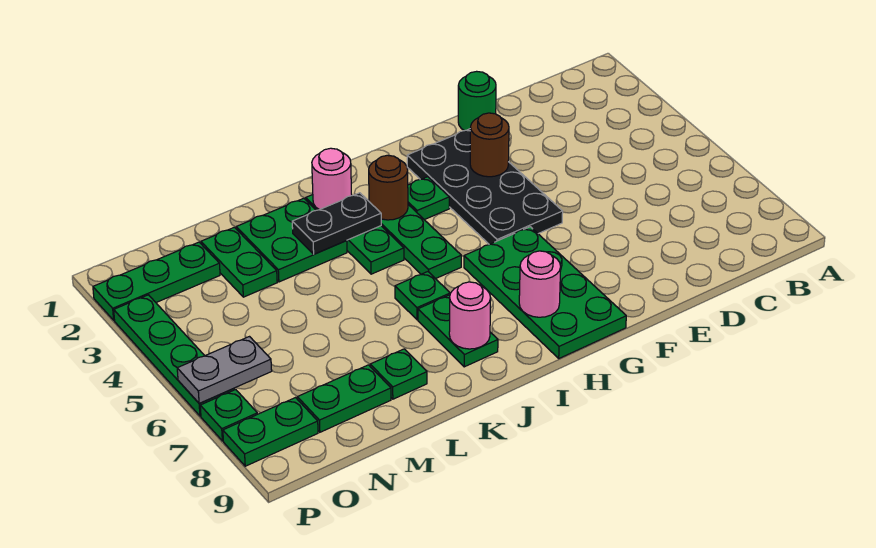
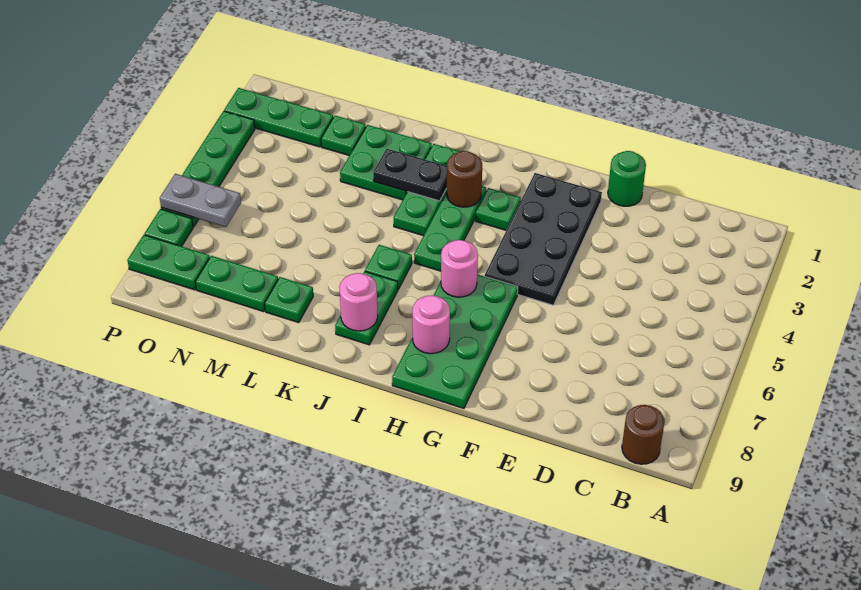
brown 1x1 round brick [470,113,509,177] -> brown 1x1 round brick moved to [622,405,665,464]
pink 1x1 round brick [312,148,352,210] -> pink 1x1 round brick moved to [441,240,478,297]
green 1x2 plate [201,227,277,297] -> green 1x1 plate [321,116,366,156]

